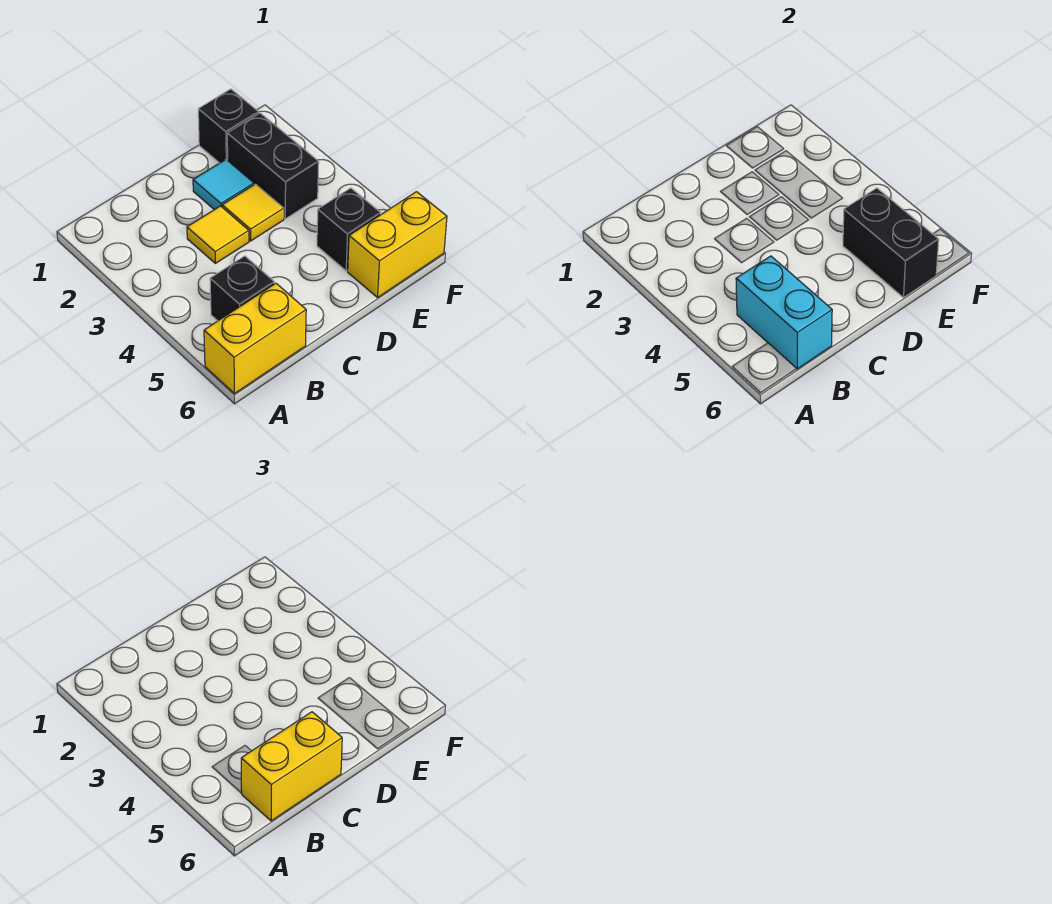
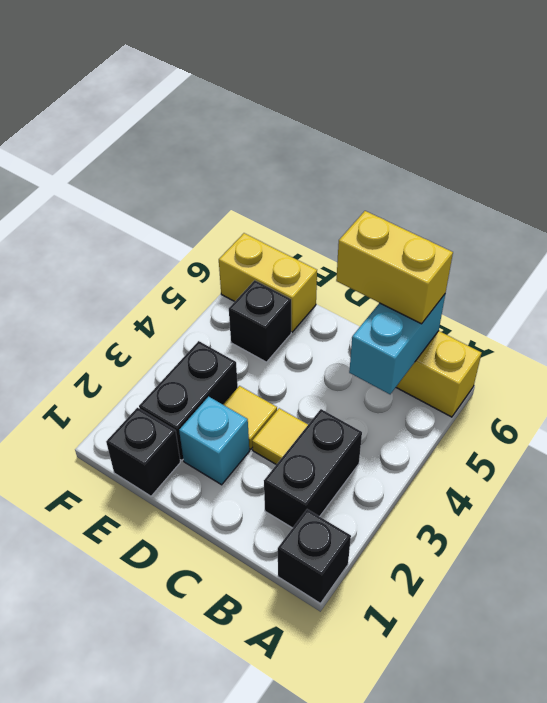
black 1x1 brick [210,256,274,321] -> black 1x1 brick moved to [278,509,351,603]
cyan 1x1 tile [193,160,254,210] -> cyan 1x1 brick [179,397,249,485]
black 1x2 brick [843,188,939,298] -> black 1x2 brick moved to [264,409,362,528]

